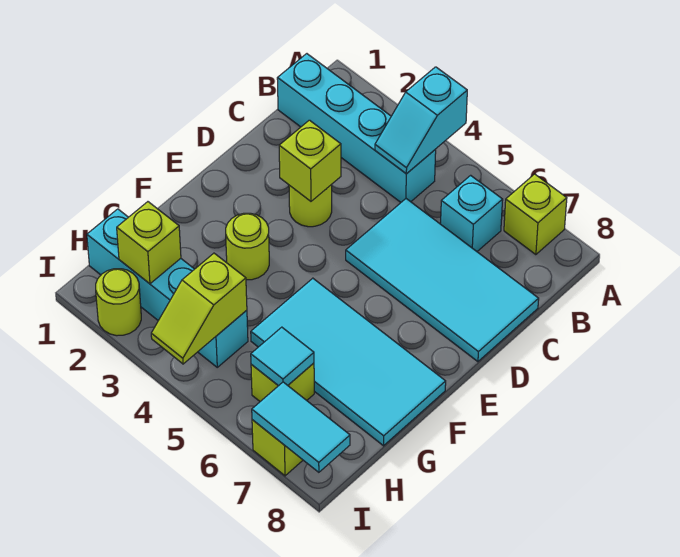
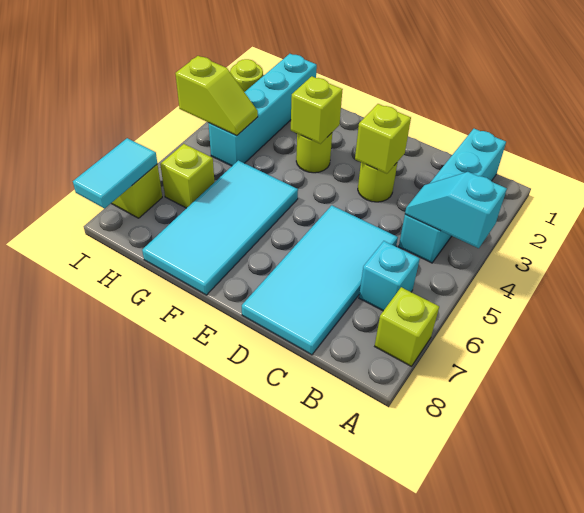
lime 1x1 brick [117,202,181,284] -> lime 1x1 brick moved to [291,76,343,144]
lime 1x2 slope [151,253,247,364] -> lime 1x2 slope turned to [175,56,258,136]
cyan 1x1 tile [251,327,314,386] -> none

